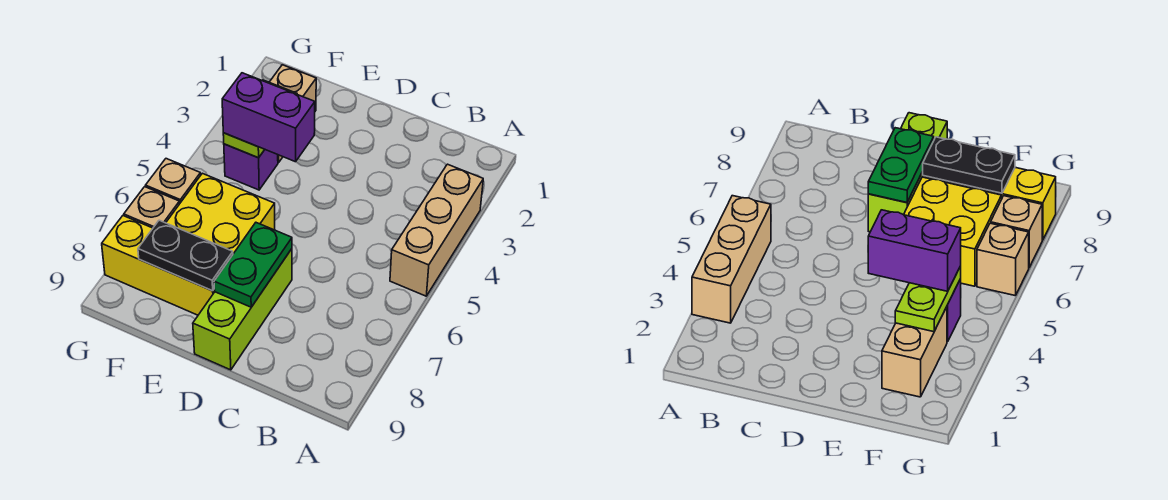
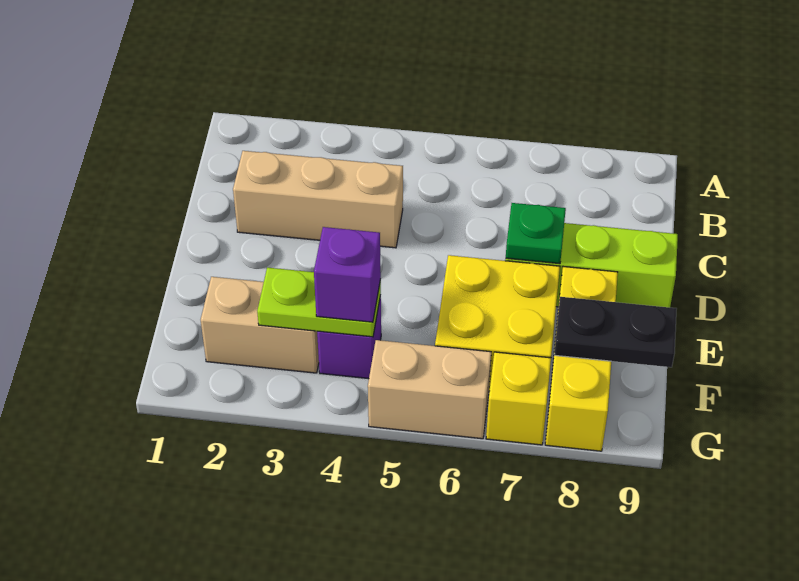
tan 1x3 brick [390,164,483,296] -> tan 1x3 brick moved to [233,151,403,248]
green 1x2 plate [214,223,292,307] -> green 1x1 plate [506,203,566,264]
purple 1x2 brick [222,73,315,162] -> purple 1x1 brick [314,227,381,322]
black 1x2 plate [138,220,233,291] -> black 1x2 plate turned to [554,297,676,367]
tan 1x1 brick [146,159,201,203] -> tan 1x2 brick [368,340,491,439]
tan 1x1 brick [124,187,180,228] -> yellow 1x1 brick [486,352,551,445]

